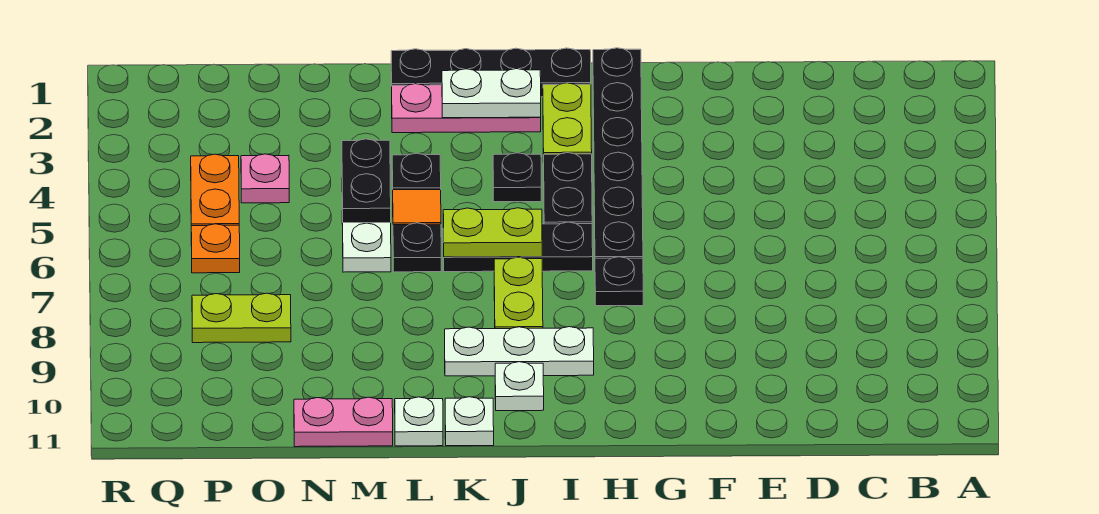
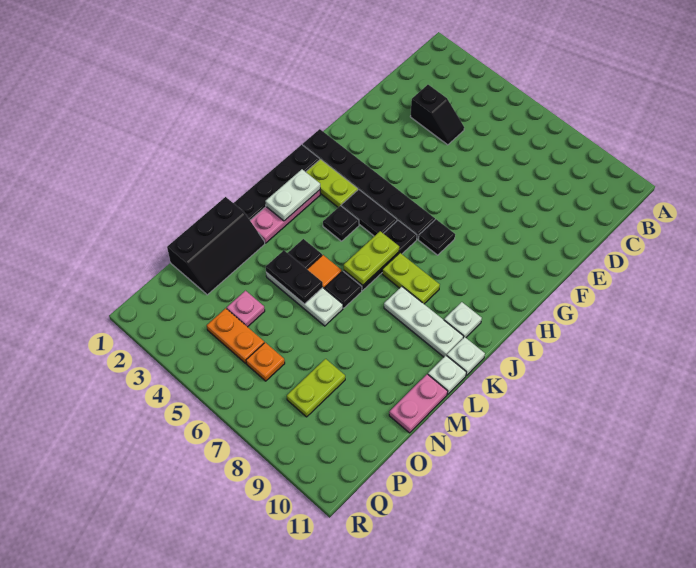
none -> black 1x2 slope [410,85,464,145]
white 1x3 plate [445,327,594,376] -> white 1x3 plate turned to [384,287,463,357]
none -> black 2x3 slope [167,197,265,295]

